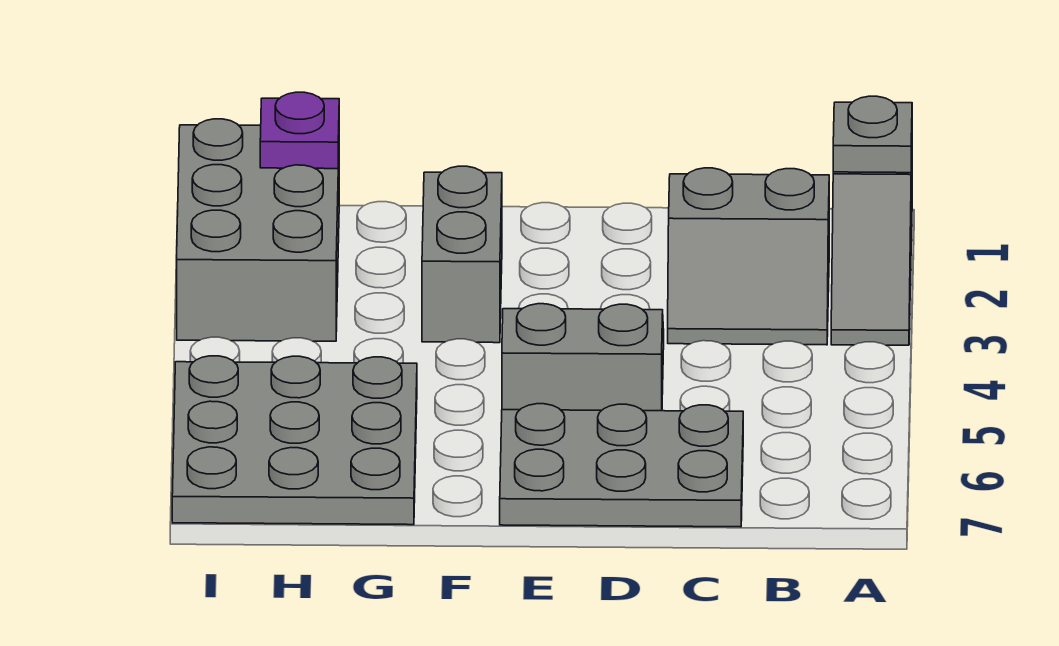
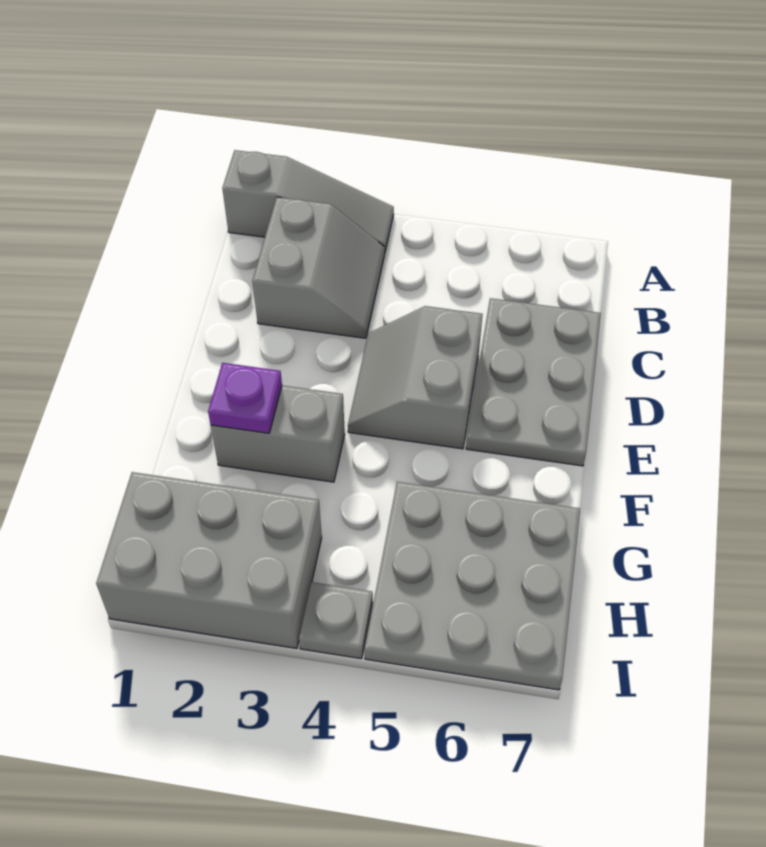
grey 1x1 plate [833,96,912,173] -> grey 1x1 plate moved to [299,582,373,659]
purple 1x1 plate [260,92,339,169] -> purple 1x1 plate moved to [208,363,282,433]

